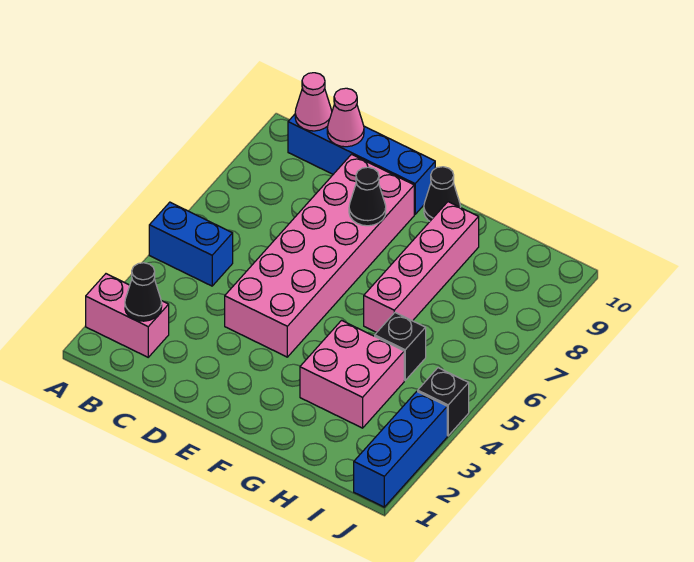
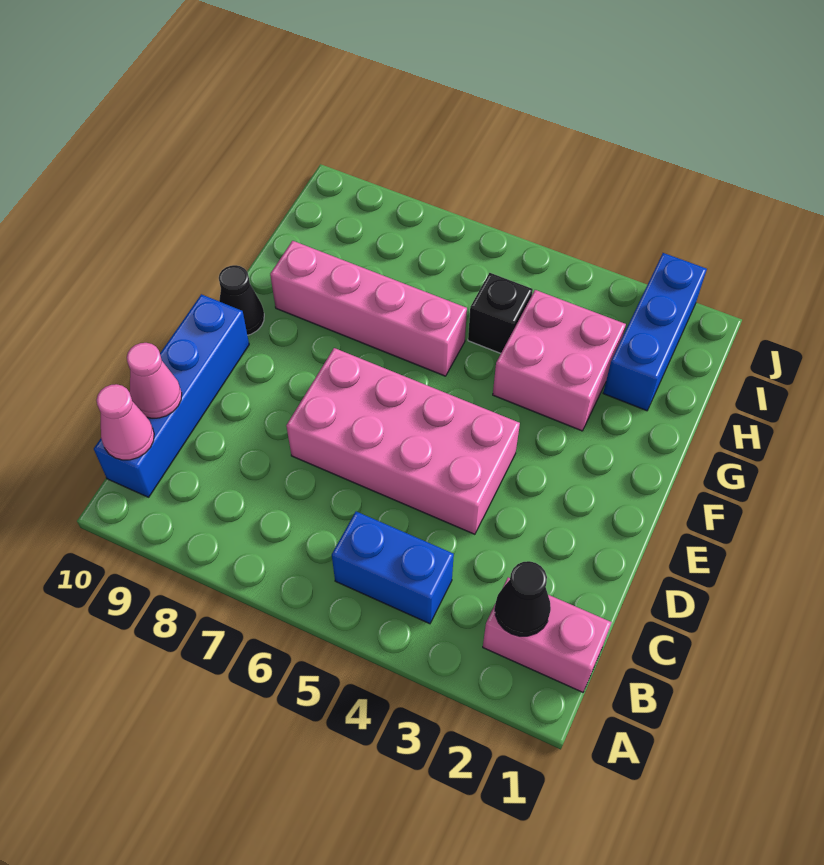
pink 1x2 brick [86,274,169,357] -> pink 1x2 brick turned to [483,577,612,692]
blue 1x2 brick [149,202,233,286] -> blue 1x2 brick turned to [332,511,454,624]
pink 2x6 brick [225,154,414,357] -> pink 2x4 brick [286,348,520,534]
black 1x1 cone [349,167,386,226] -> none
blue 1x3 brick [354,392,447,507] -> blue 1x3 brick turned to [603,253,707,411]
black 1x1 brick [418,368,469,436] -> none

